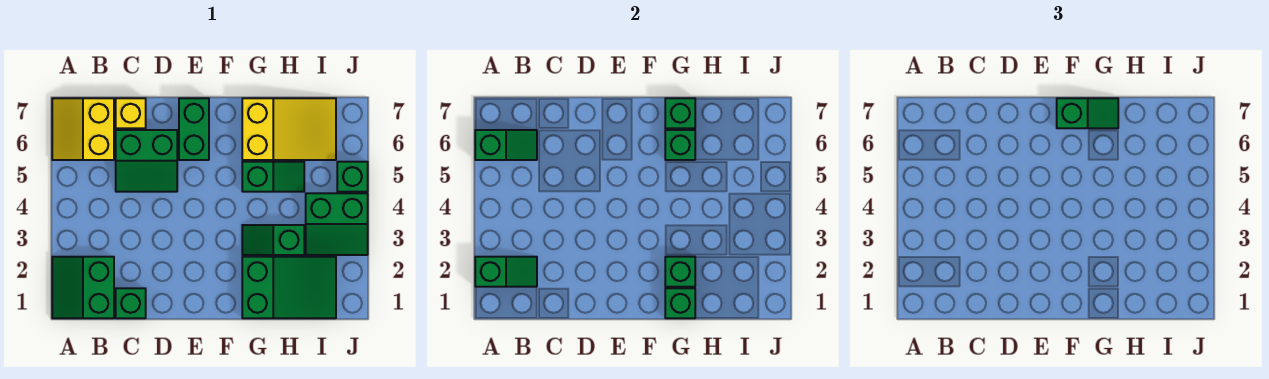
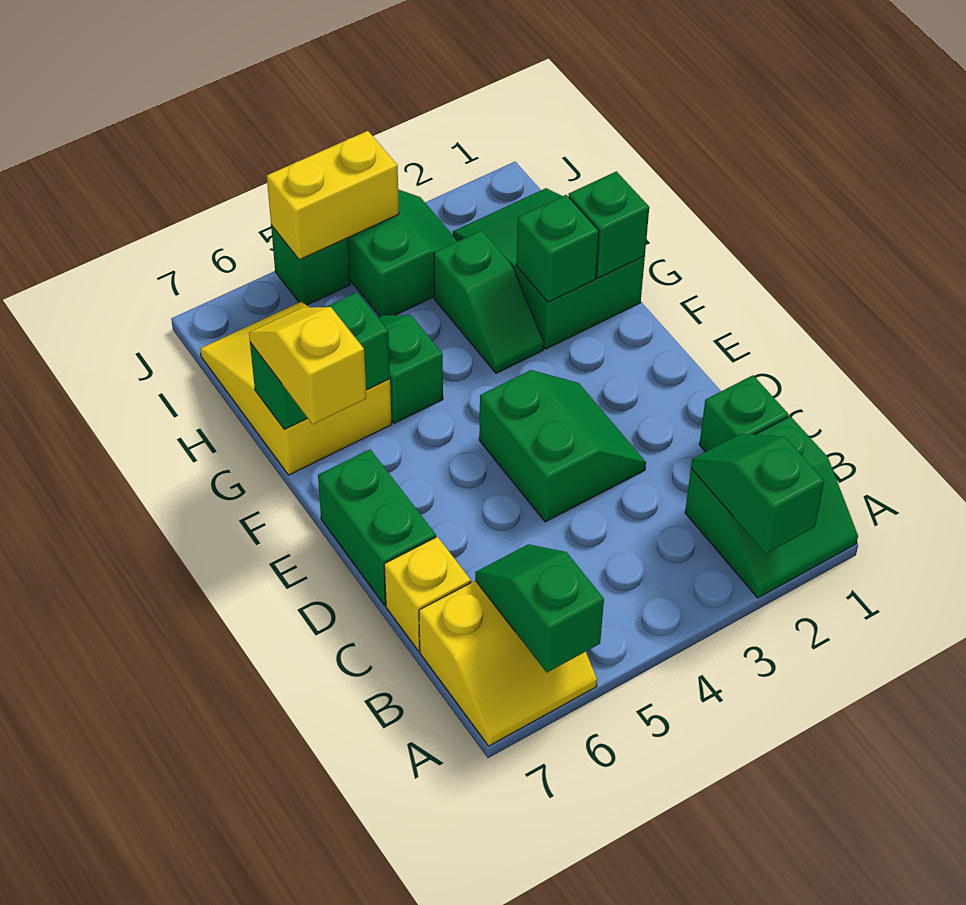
green 2x2 slope [116,130,177,192] -> green 2x2 slope moved to [479,370,646,522]
green 1x2 brick [179,98,209,160] -> green 1x2 brick turned to [318,449,436,605]
green 1x2 slope [1057,98,1118,128] -> yellow 1x2 slope [249,307,366,424]
none -> yellow 1x2 brick [267,131,399,260]

